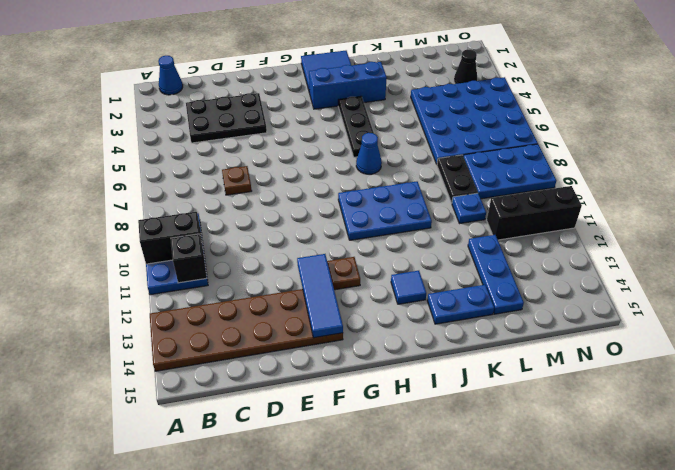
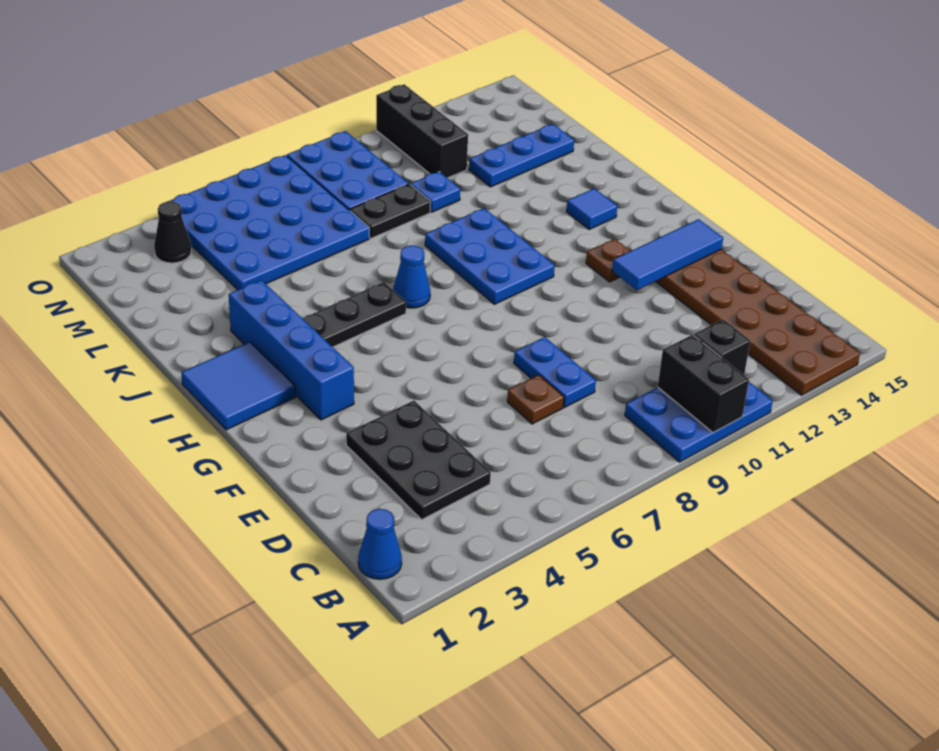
blue 1x3 brick [309,62,387,109] -> blue 1x4 brick [229,280,354,420]
blue 1x2 plate [427,285,494,324] -> blue 1x2 plate moved to [514,337,596,407]

